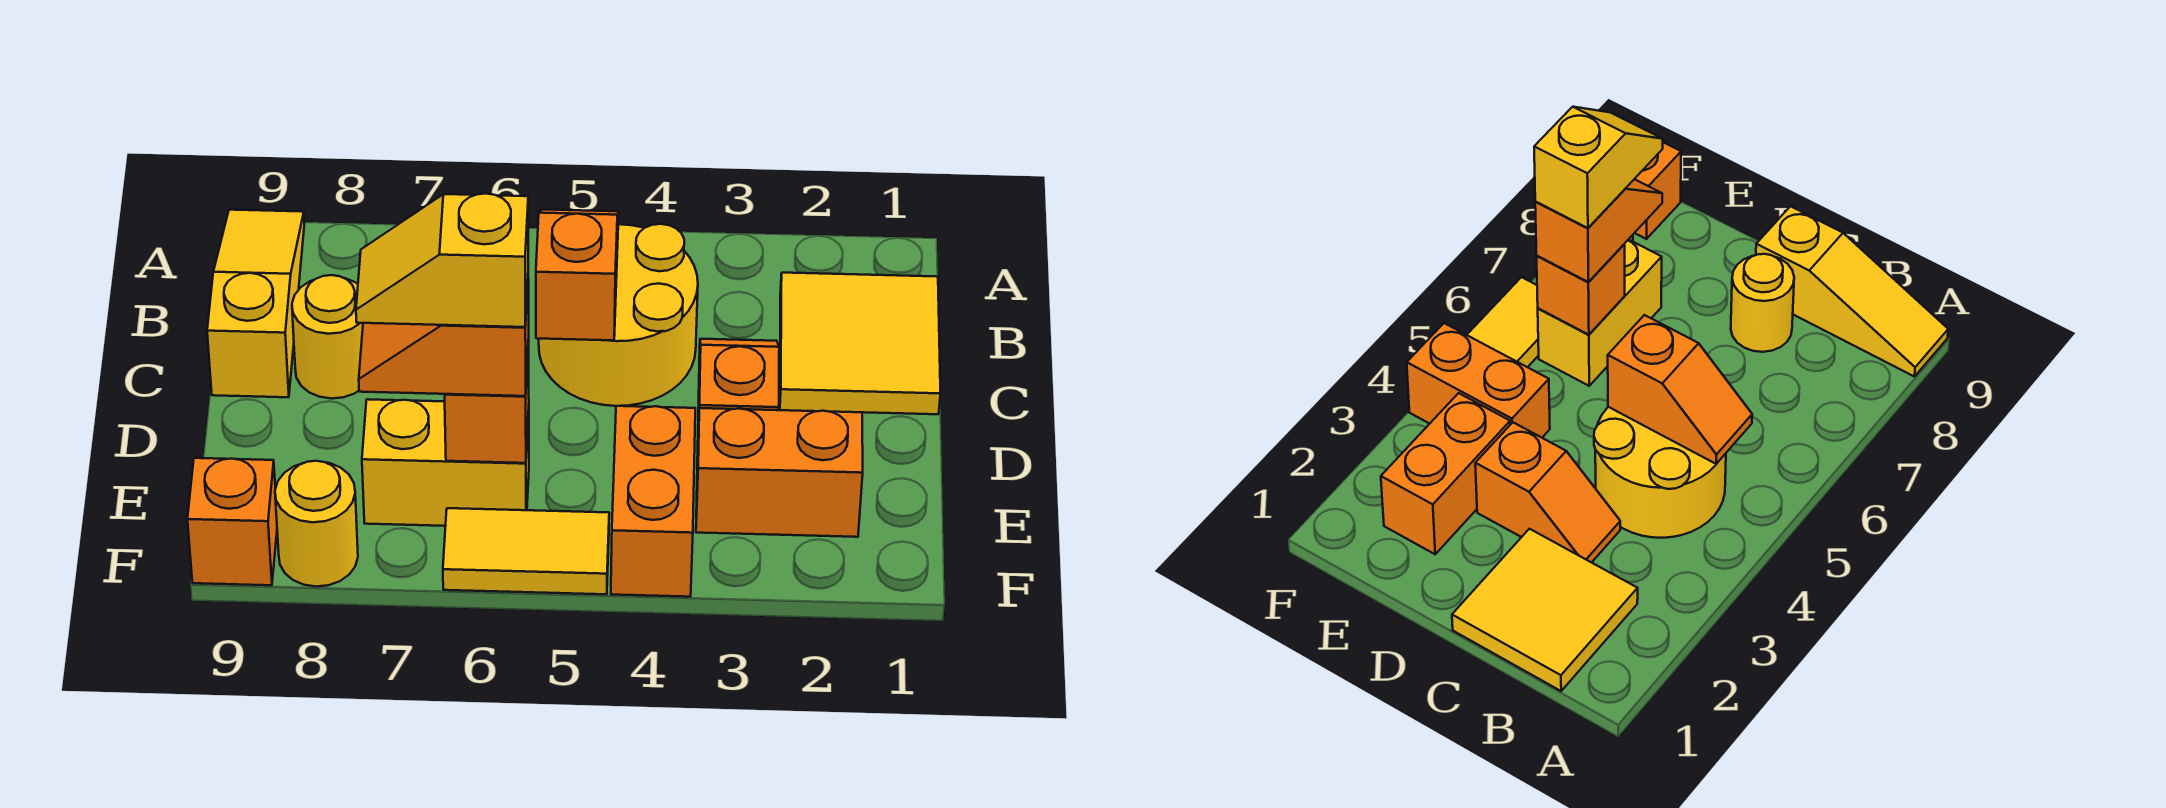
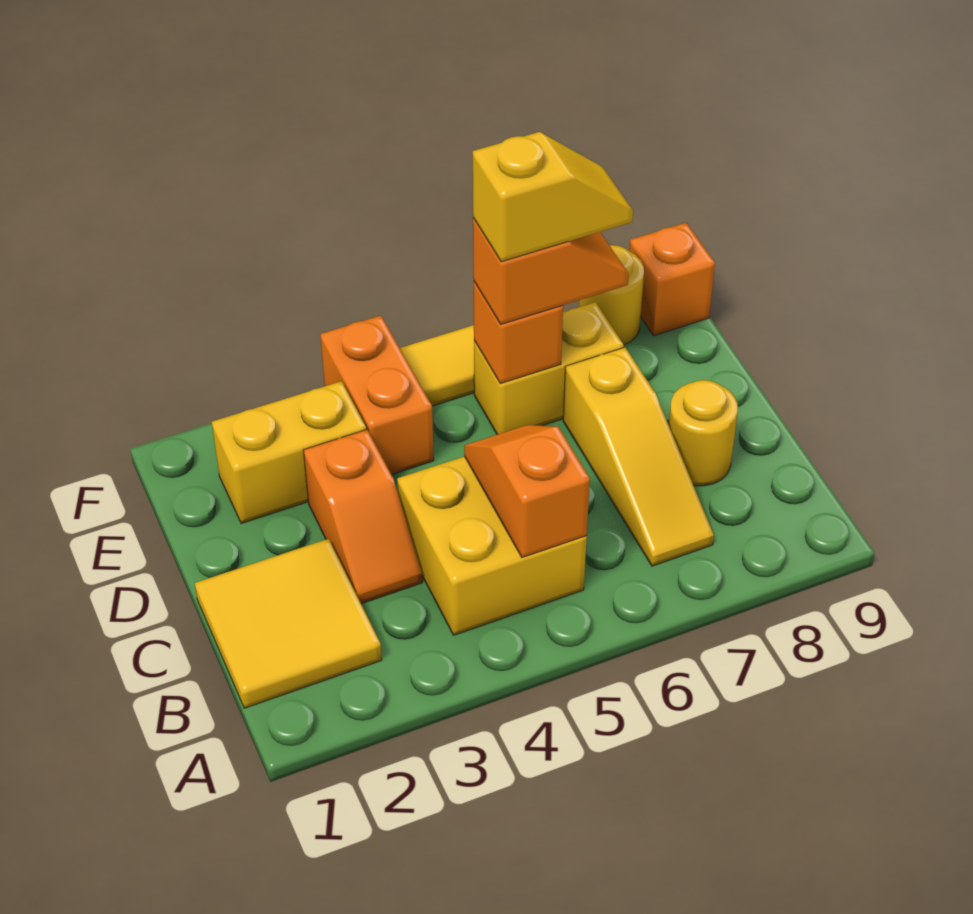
yellow 1x3 slope [207,210,304,397] -> yellow 1x3 slope moved to [563,347,714,566]
yellow 2x2 round brick [539,224,698,406] -> yellow 2x2 brick [397,456,587,635]
orange 1x2 slope [536,210,619,340] -> orange 1x2 slope turned to [464,425,590,557]
orange 1x2 brick [696,408,863,537] -> yellow 1x2 brick [212,381,366,523]

